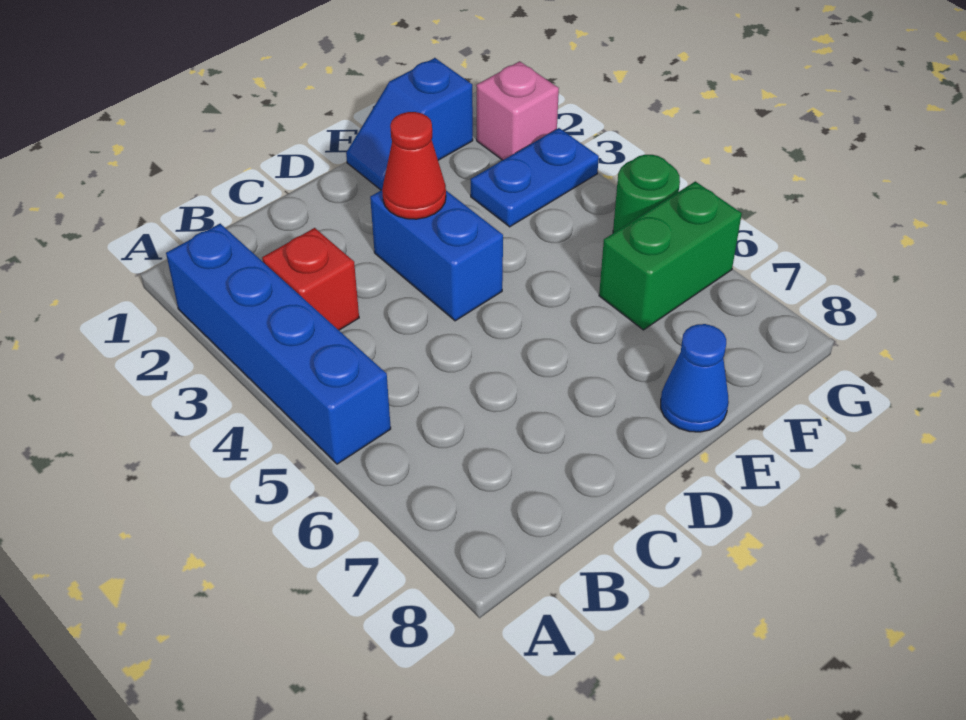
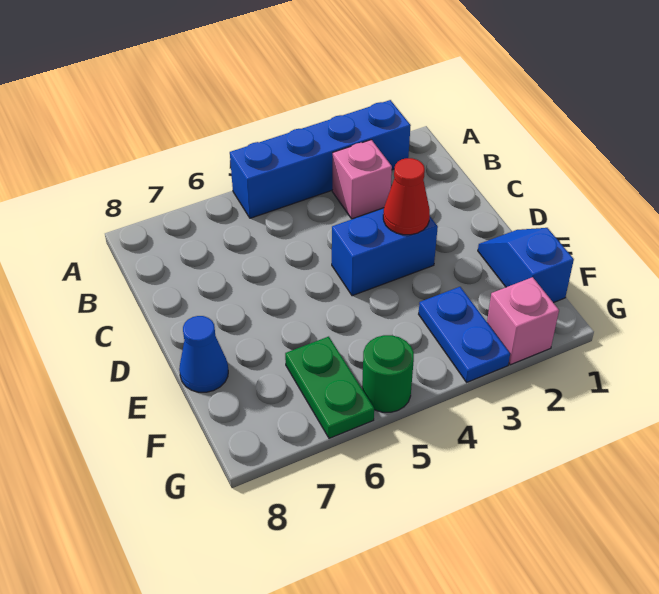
red 1x1 brick [262,228,359,330] -> pink 1x1 brick [332,140,392,219]
green 1x2 brick [599,181,742,330] -> green 1x2 plate [285,337,374,438]

